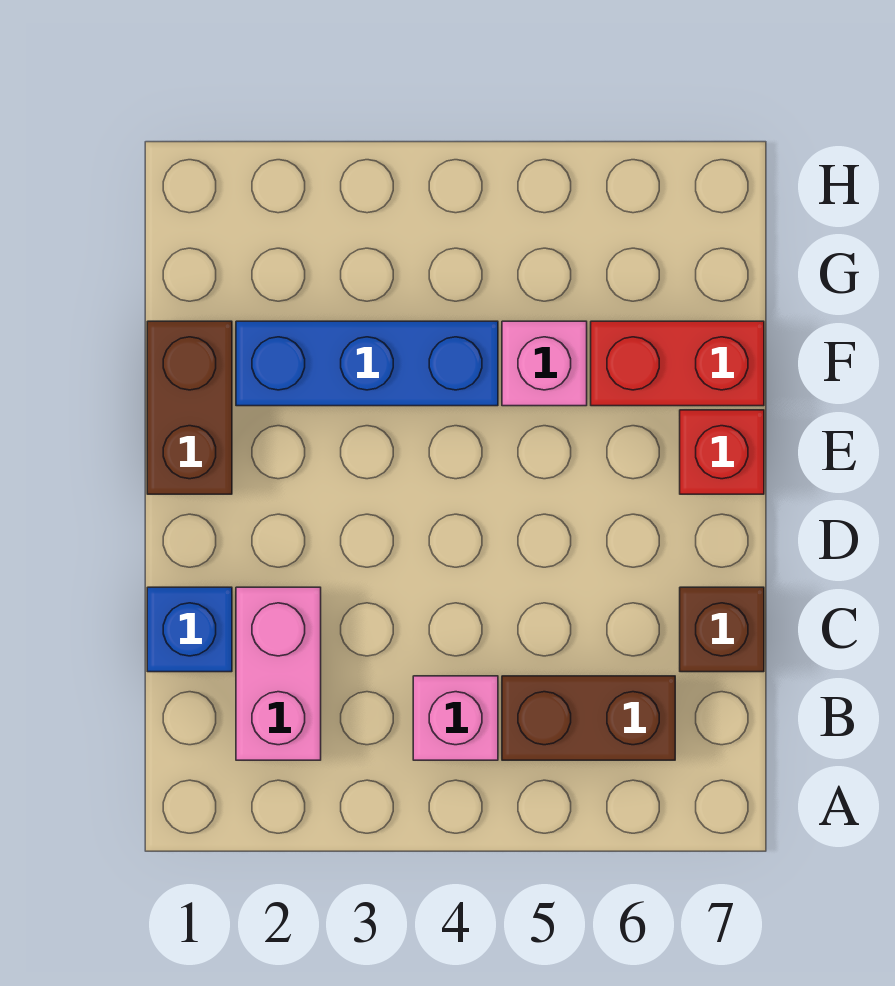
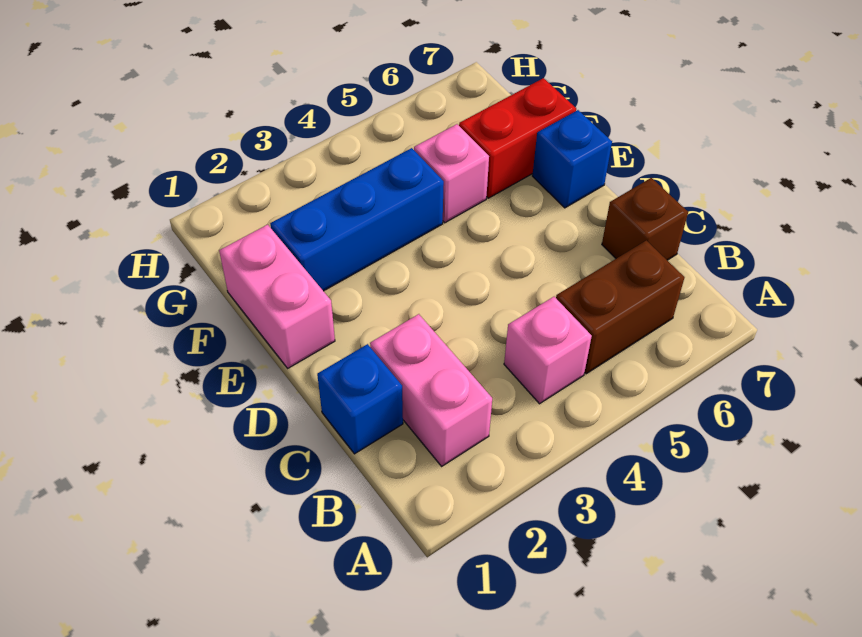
brown 1x2 brick [147,321,232,494] -> pink 1x2 brick [219,225,335,368]
red 1x1 brick [680,410,764,494] -> blue 1x1 brick [532,110,612,208]

